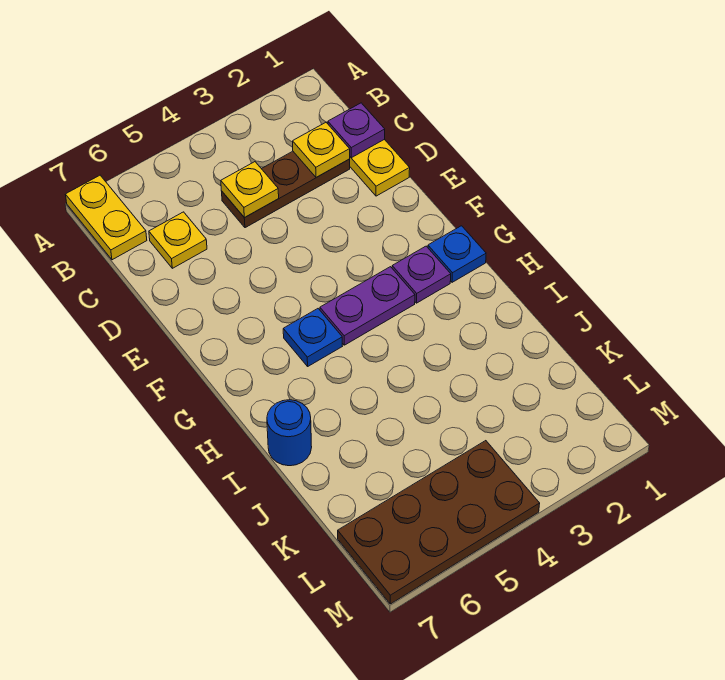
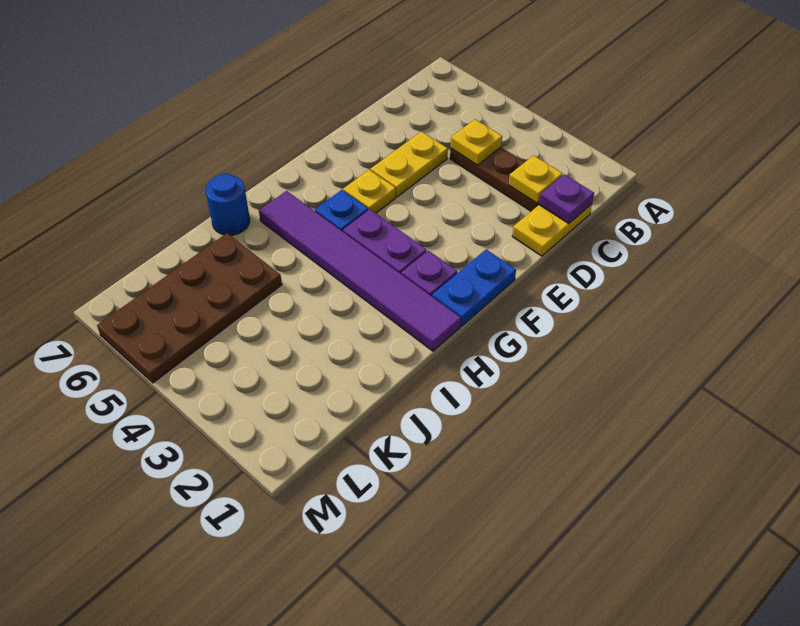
yellow 1x2 plate [65,175,147,260] -> yellow 1x2 plate moved to [371,132,448,197]
yellow 1x1 plate [149,212,207,268] -> yellow 1x1 plate moved to [343,170,396,213]
blue 1x1 plate [428,226,486,282] -> blue 1x2 plate [432,249,516,326]
none -> purple 1x6 tile [259,191,461,351]
brown 2x4 plate [338,441,540,604] -> brown 2x4 plate turned to [97,233,282,383]

